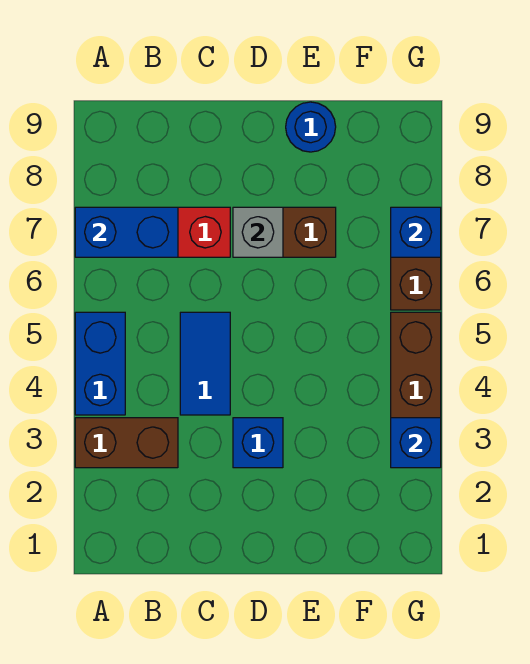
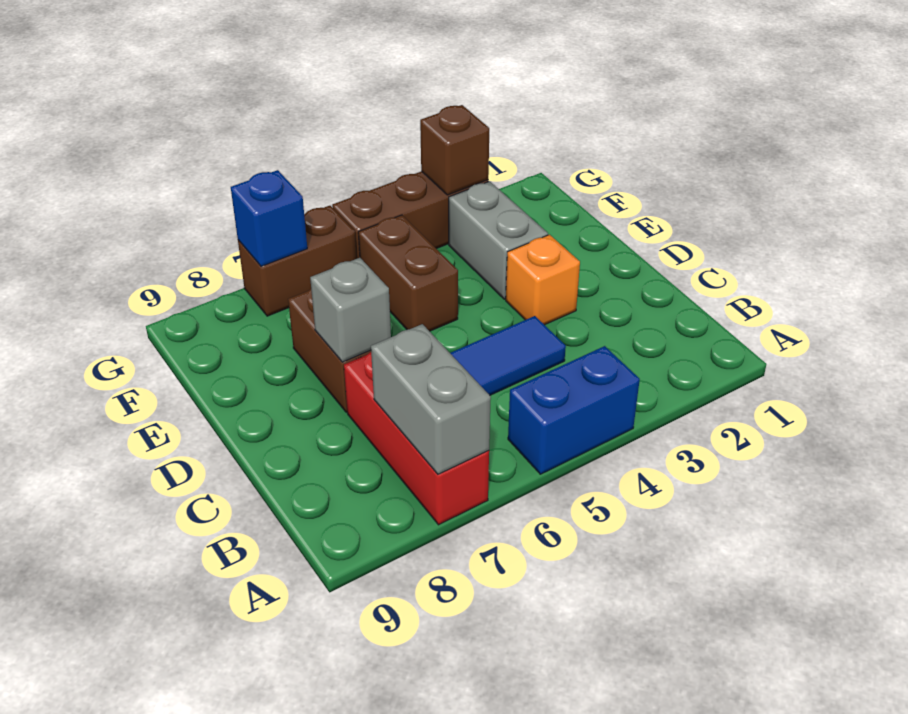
brown 1x2 brick [75,418,178,468] -> brown 1x2 brick moved to [358,215,458,331]
blue 1x2 brick [75,207,178,257] -> grey 1x2 brick [371,324,491,474]
blue 1x1 brick [233,418,283,468] -> orange 1x1 brick [506,235,580,325]
none -> grey 1x2 brick [449,181,548,299]
blue 1x1 round brick [286,102,336,152] -> none
blue 1x1 brick [391,418,441,468] -> brown 1x1 brick [420,105,489,195]

